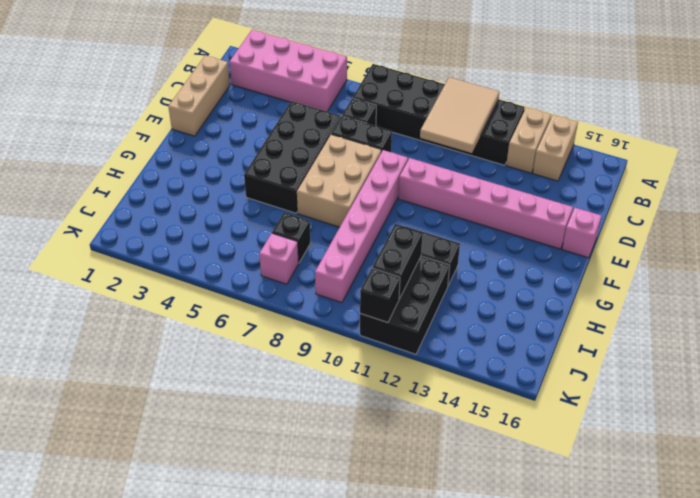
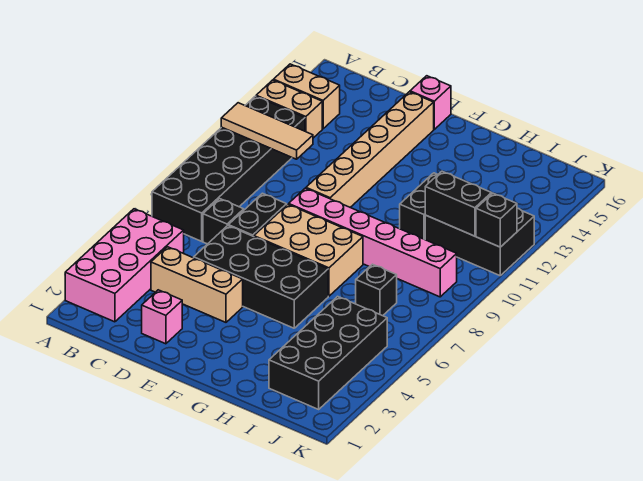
tan 2x3 tile [420,77,499,153] -> tan 1x3 tile [221,103,313,159]
tan 1x3 brick [168,55,230,136] -> tan 1x3 brick moved to [151,247,243,322]
pink 1x6 brick [398,158,573,249] -> tan 1x6 brick [306,92,434,207]
none -> black 2x4 brick [269,296,387,409]
pink 1x1 brick [259,233,299,284] -> pink 1x1 brick moved to [142,290,182,344]

